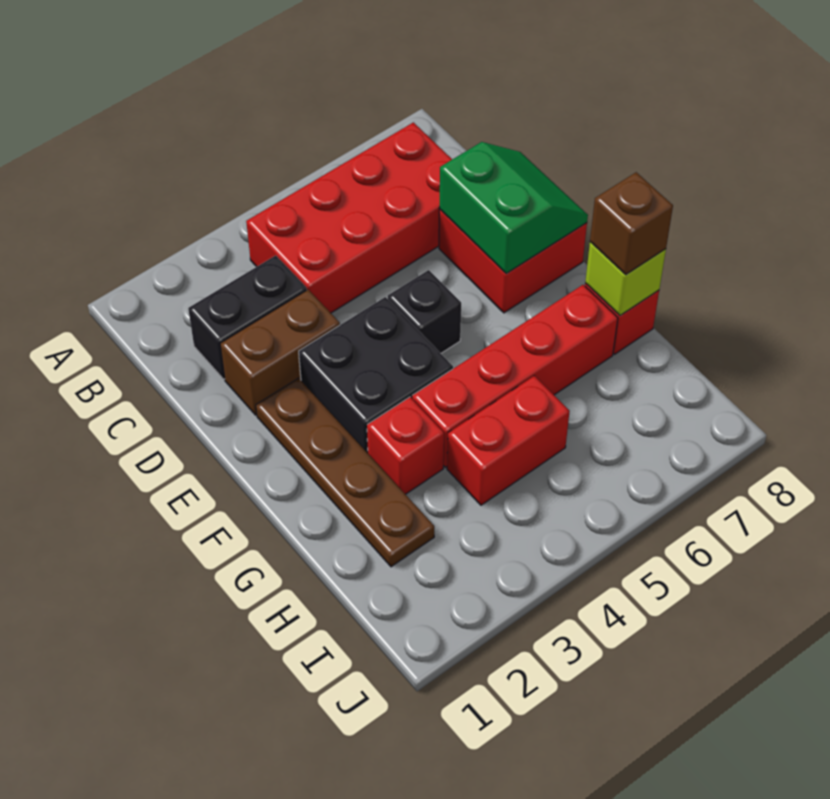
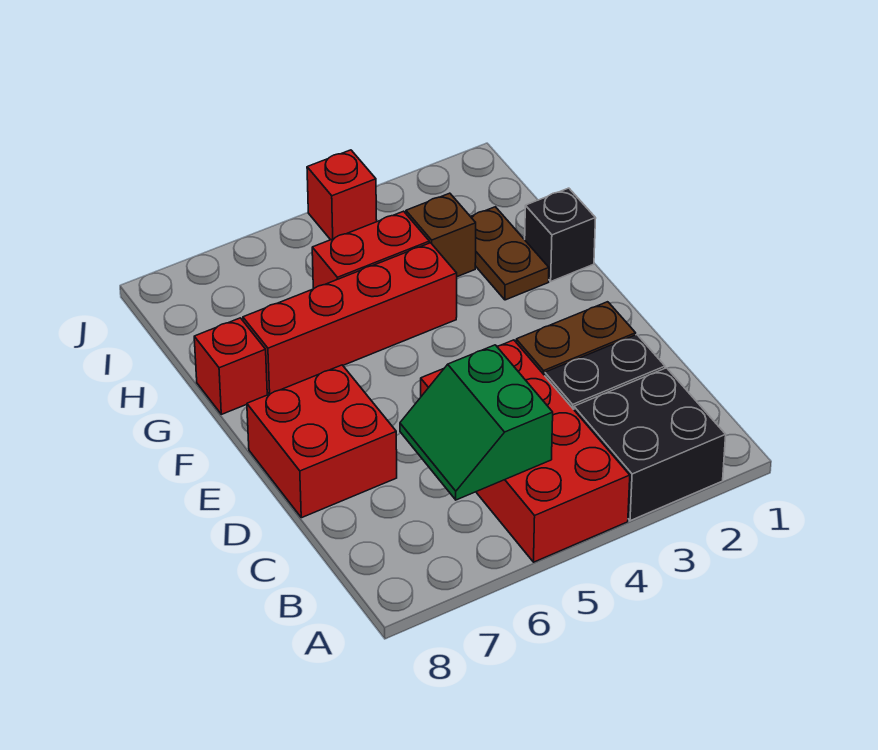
red 2x4 brick [246,122,452,313] -> red 2x4 brick turned to [421,340,630,562]
green 2x2 slope [439,142,588,274] -> green 2x2 slope moved to [400,345,553,500]
brown 1x4 plate [256,378,434,567] -> brown 1x2 plate [471,207,549,300]
black 2x2 brick [299,297,453,453] -> black 2x2 brick moved to [574,368,726,521]
black 1x1 brick [388,270,461,353] -> black 1x1 brick moved to [525,188,596,281]
red 1x1 brick [367,397,444,494] -> red 1x1 brick moved to [307,150,377,240]
lime 1x1 brick [585,242,666,316] -> none
brown 1x1 brick [590,172,673,274] -> brown 1x1 brick moved to [406,193,476,277]

